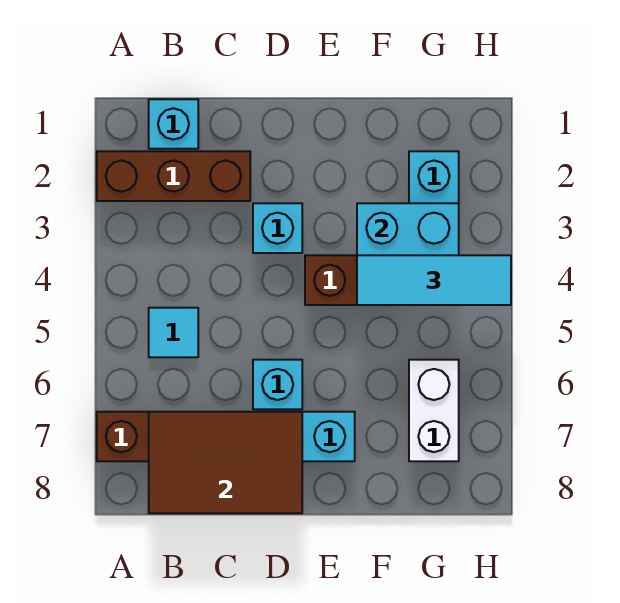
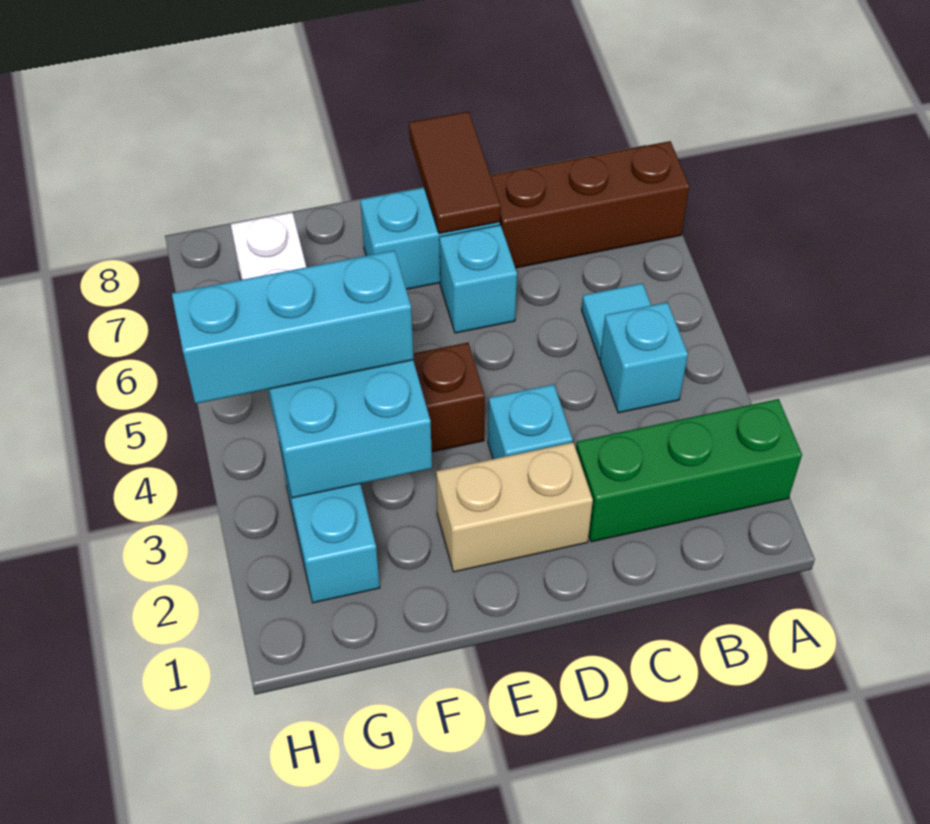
brown 1x3 brick [97,151,250,201] -> green 1x3 brick [576,399,802,542]
cyan 1x1 brick [149,99,198,149] -> cyan 1x1 brick moved to [600,302,688,413]
brown 2x3 tile [149,412,302,513] -> brown 1x2 tile [409,111,500,234]
none -> tan 1x2 brick [436,442,593,572]
cyan 1x3 tile [357,255,511,305] -> cyan 1x3 brick [172,250,413,404]

